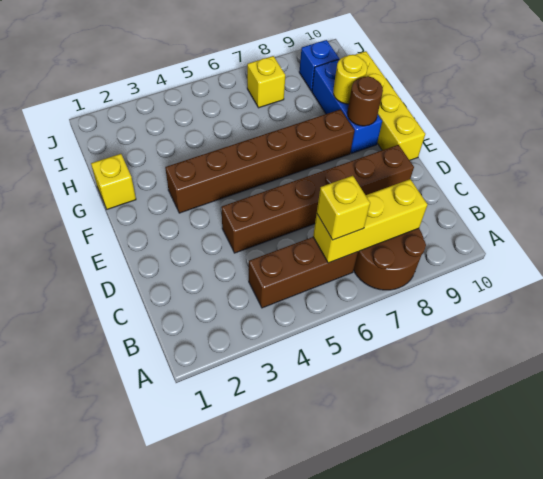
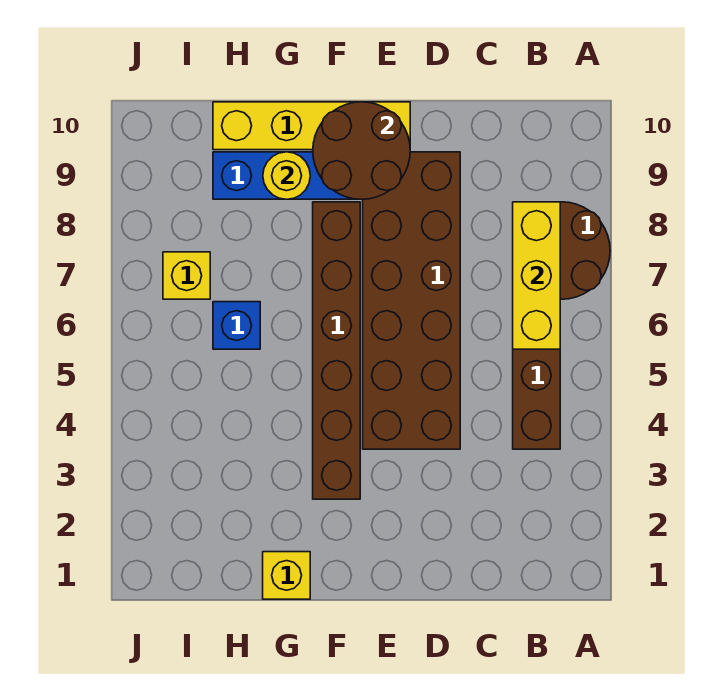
yellow 1x1 brick [317,176,370,240] -> none
brown 1x6 brick [221,145,414,253] -> brown 2x6 brick [363,152,460,449]
brown 1x1 round brick [347,76,383,126] -> brown 2x2 round brick [313,102,410,199]
blue 1x1 brick [299,40,339,91] -> blue 1x1 brick moved to [213,302,260,349]

